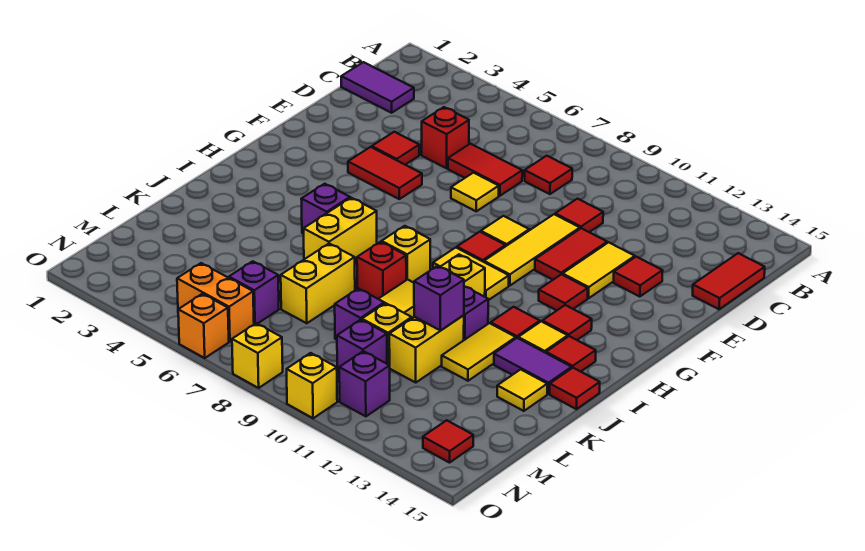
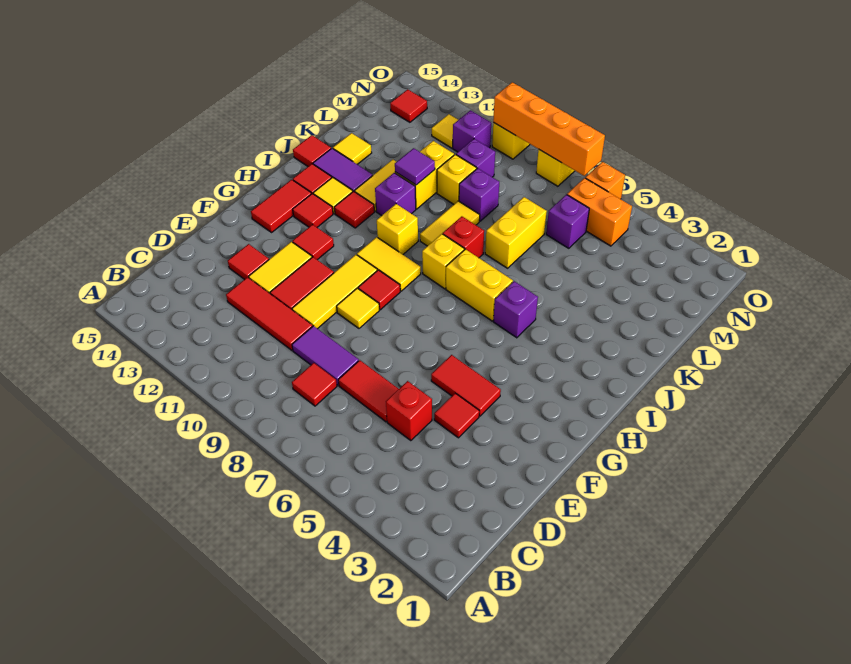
purple 1x2 tile [341,62,414,113] -> purple 1x2 tile moved to [292,326,359,385]
red 1x2 tile [693,253,765,309] -> red 1x2 tile moved to [251,180,311,232]
red 1x1 tile [555,199,603,232] -> red 1x3 tile [226,277,313,350]
yellow 1x1 tile [451,173,499,211] -> yellow 1x1 tile moved to [432,114,458,148]
yellow 1x2 brick [304,198,377,259] -> yellow 1x2 brick turned to [446,249,513,321]
purple 1x1 brick [414,266,464,331] -> purple 1x1 tile [395,148,435,185]
none -> orange 1x4 brick [493,82,605,176]

